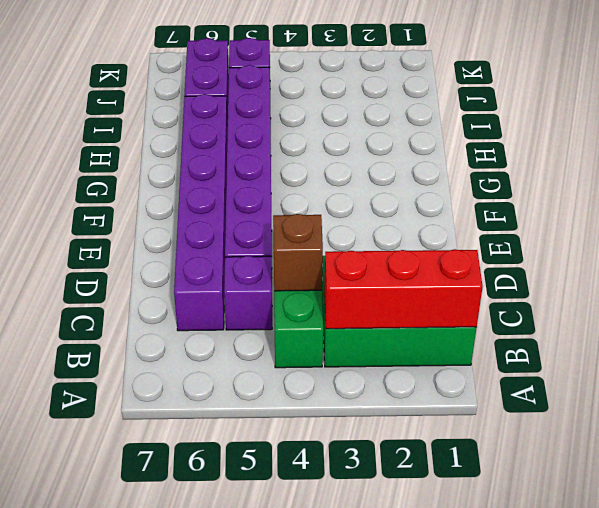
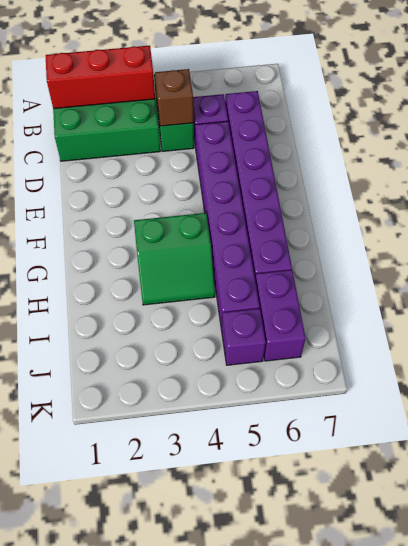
none -> green 2x2 slope [134,213,215,305]

